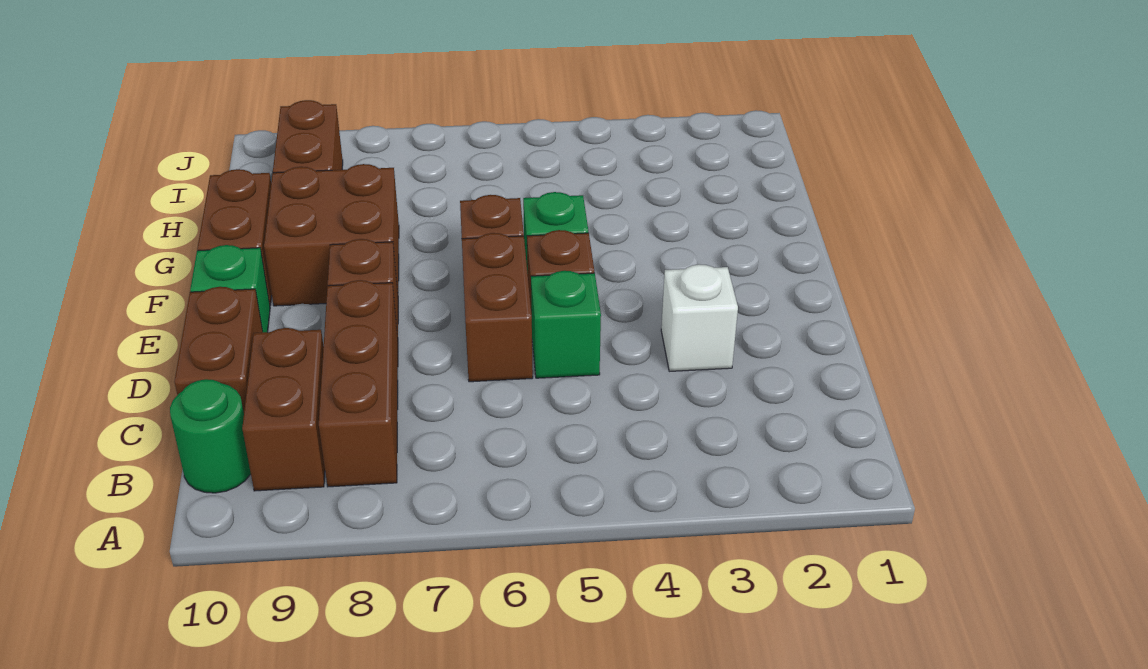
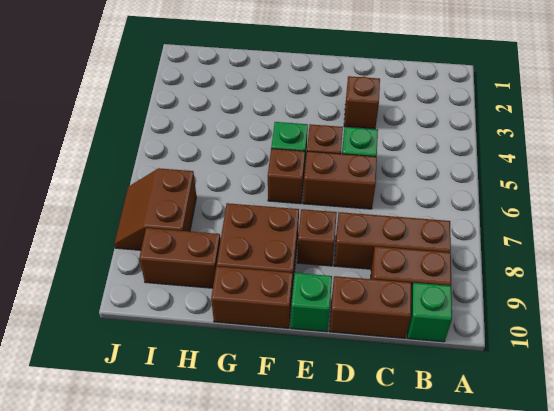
green 1x1 round brick [170,379,251,493] -> green 1x1 brick [407,283,452,342]
white 1x1 brick [661,264,738,371] -> brown 1x1 brick [344,76,380,129]
none -> brown 2x2 slope [114,168,196,250]

